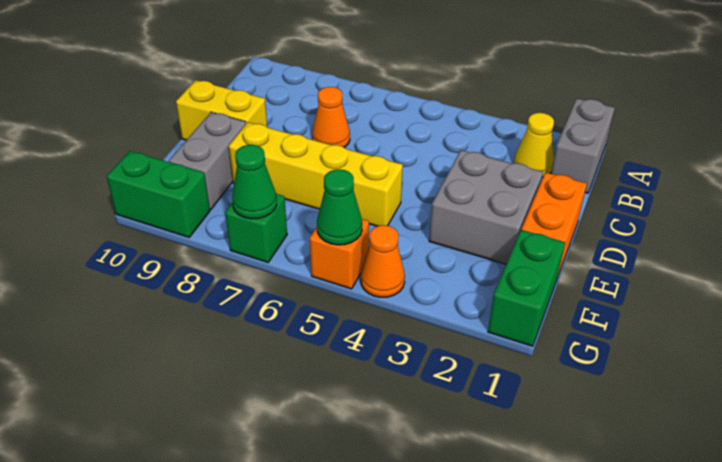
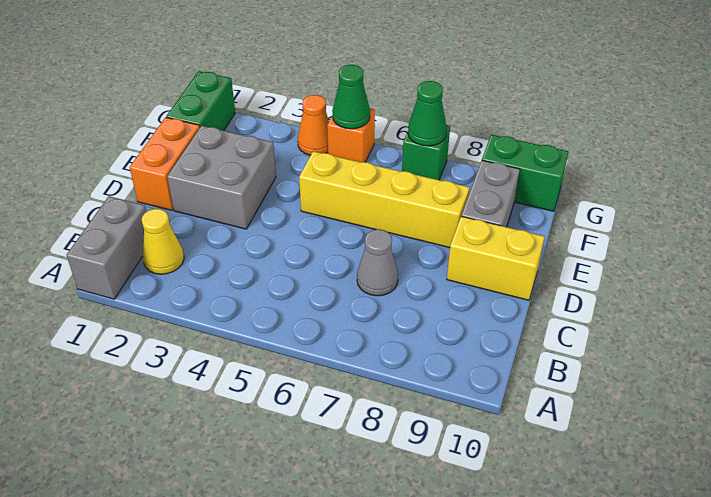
orange 1x1 cone [312,87,350,147] -> grey 1x1 cone [357,229,398,296]

